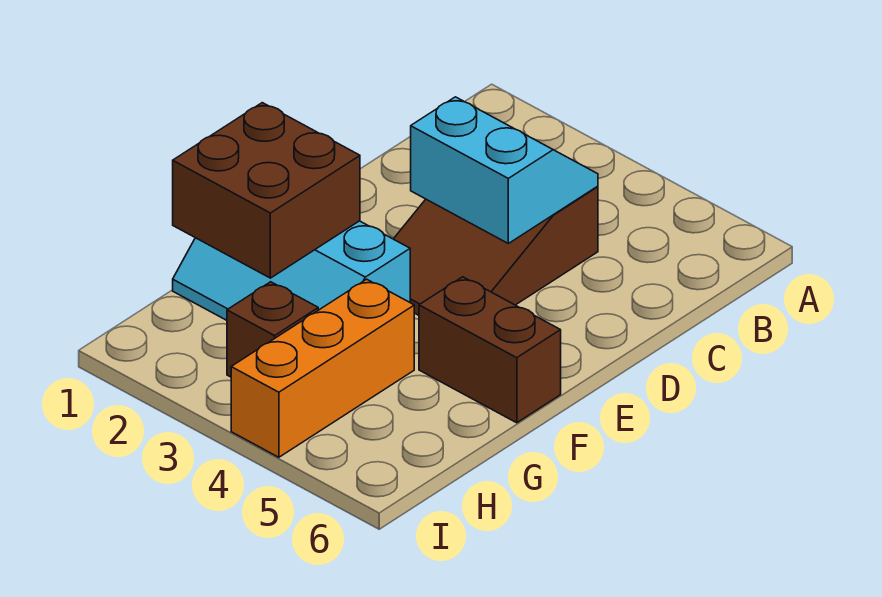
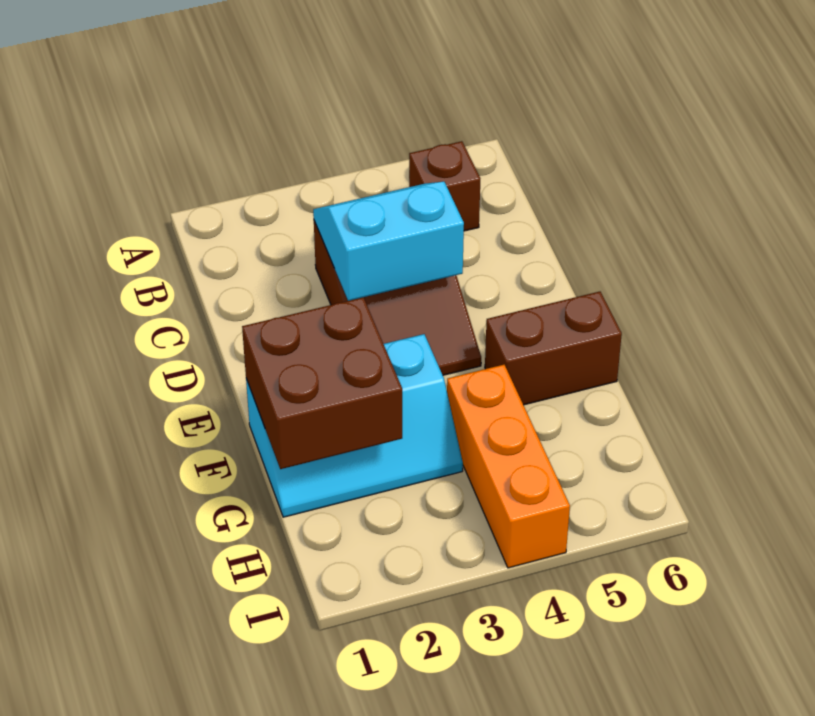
brown 1x1 brick [227,282,318,377] -> brown 1x1 brick moved to [409,141,480,231]

